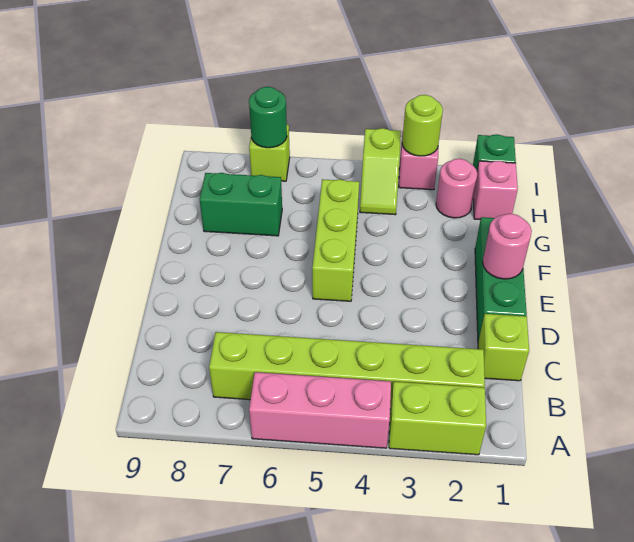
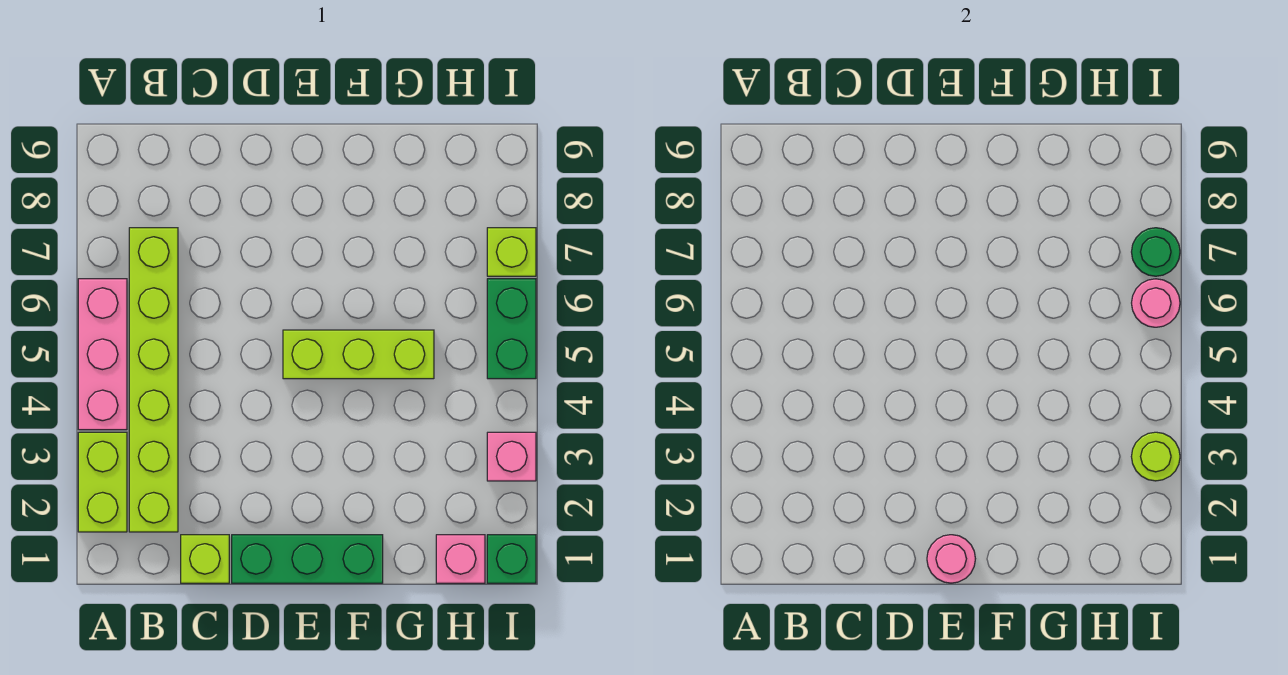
green 1x2 brick [199,173,282,236] -> green 1x2 brick moved to [487,279,536,379]
pink 1x1 round brick [436,159,477,218] -> pink 1x1 round brick moved to [1132,279,1180,327]
lime 1x2 slope [360,128,401,215] -> none

